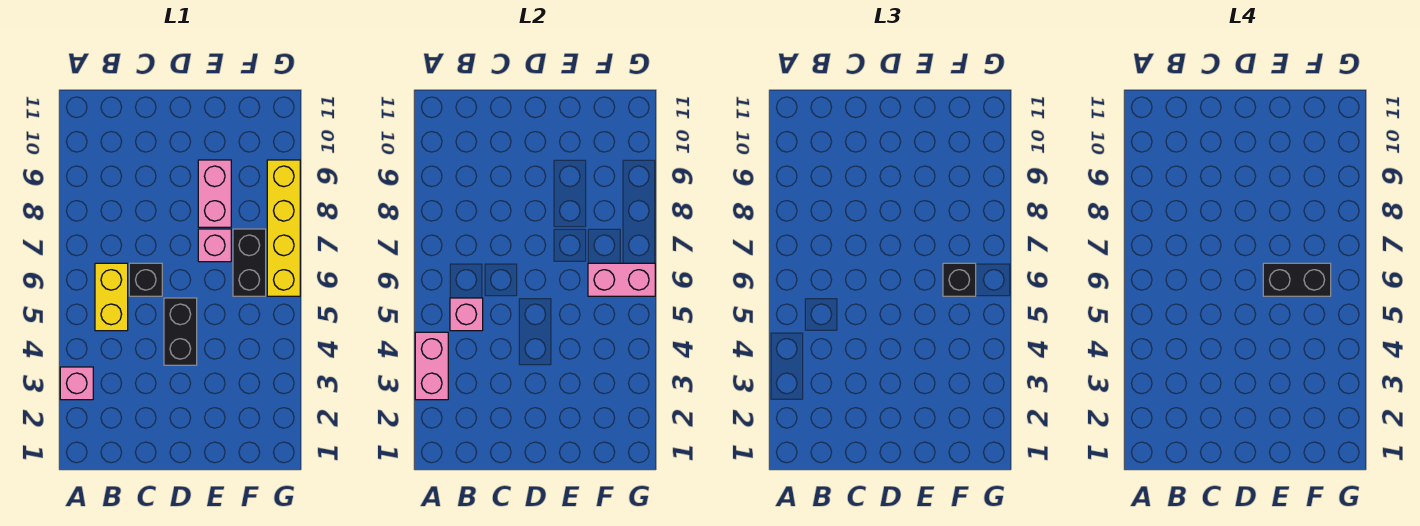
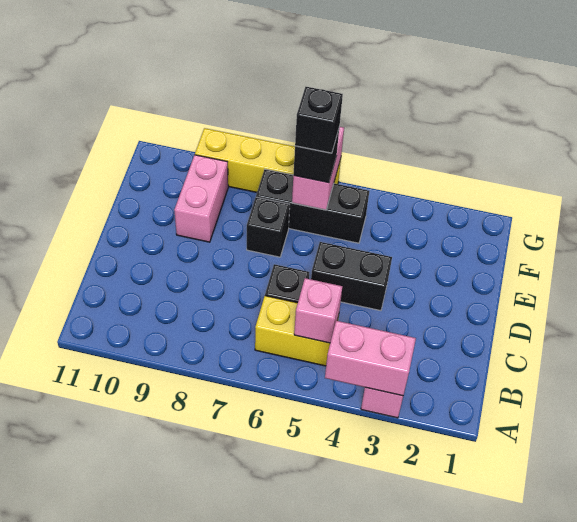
black 1x2 brick [1263,263,1331,296] -> black 1x1 brick [295,87,343,153]
pink 1x1 brick [198,229,231,262] -> black 1x1 brick [247,197,290,257]
pink 1x2 brick [198,160,231,227] -> pink 1x2 brick turned to [174,155,228,242]
black 1x2 brick [233,229,266,296] -> black 1x3 brick [256,169,369,243]

